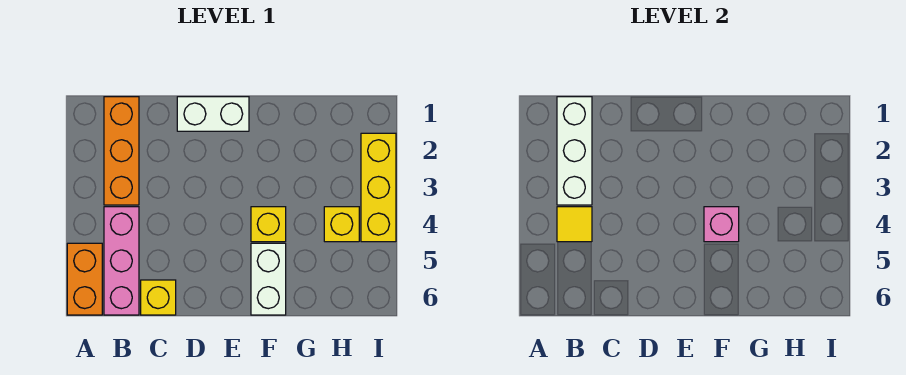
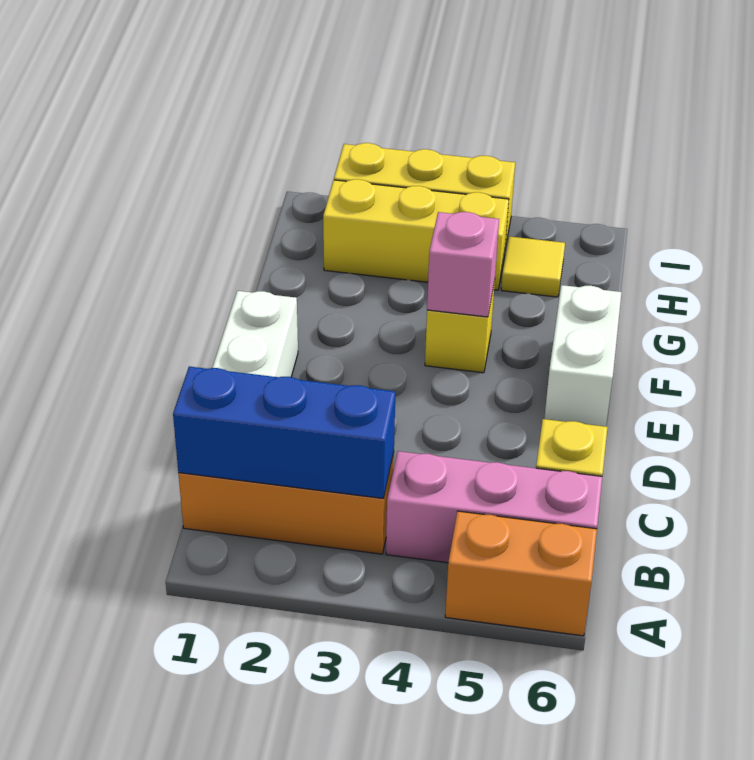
white 1x3 brick [557,97,592,205] -> blue 1x3 brick [173,367,395,499]
yellow 1x1 tile [557,207,592,242] -> yellow 1x1 tile moved to [501,236,565,297]
white 1x2 brick [251,243,286,315] -> white 1x2 brick turned to [544,285,621,427]
yellow 1x1 brick [324,207,359,242] -> yellow 1x3 brick [323,179,509,290]

